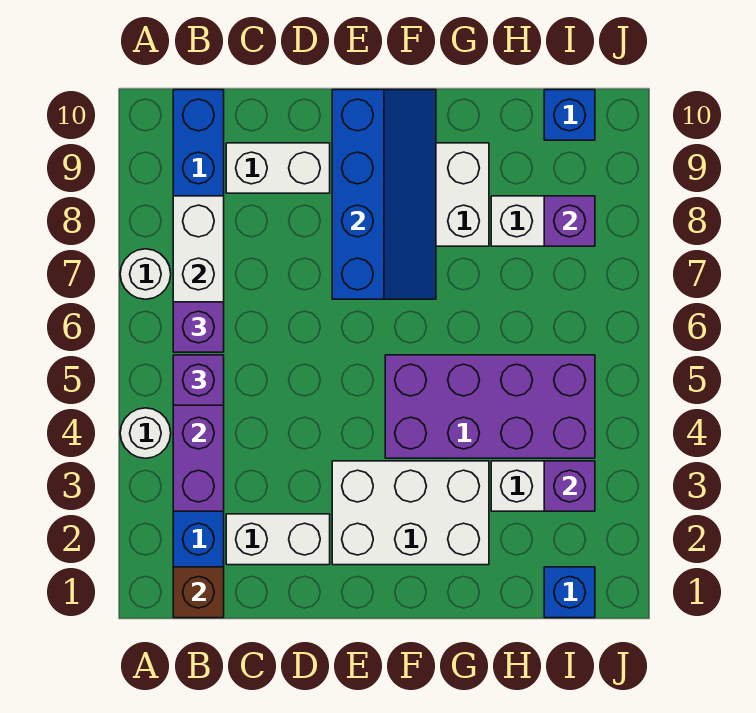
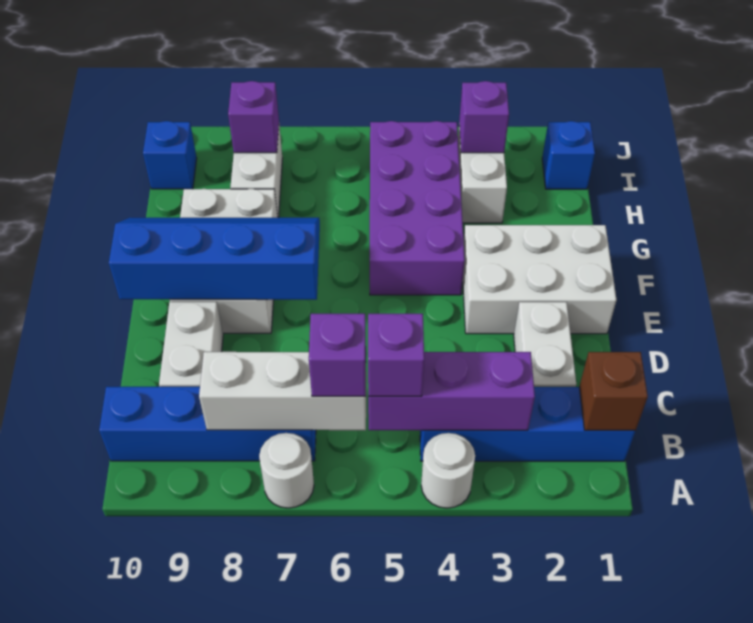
white 2x3 brick [332,461,489,565] -> white 2x3 brick turned to [463,225,617,334]

